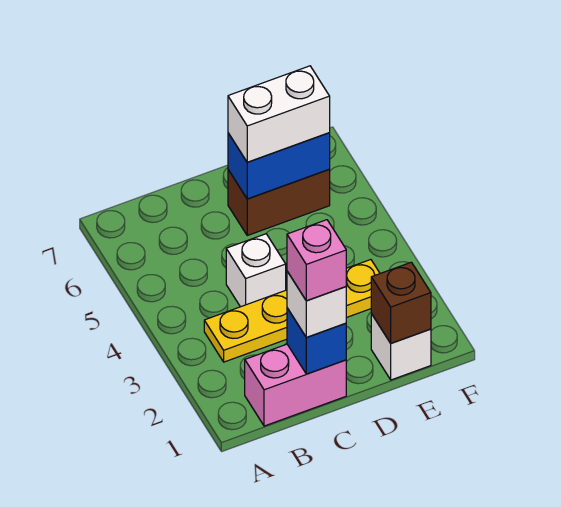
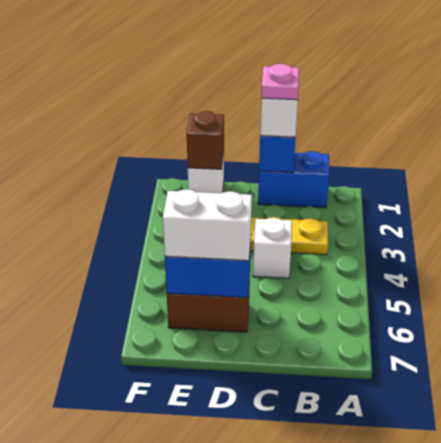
pink 1x2 brick [245,344,346,426] -> blue 1x2 brick [258,151,329,208]
pink 1x1 brick [287,220,346,301] -> pink 1x1 plate [262,64,299,100]

